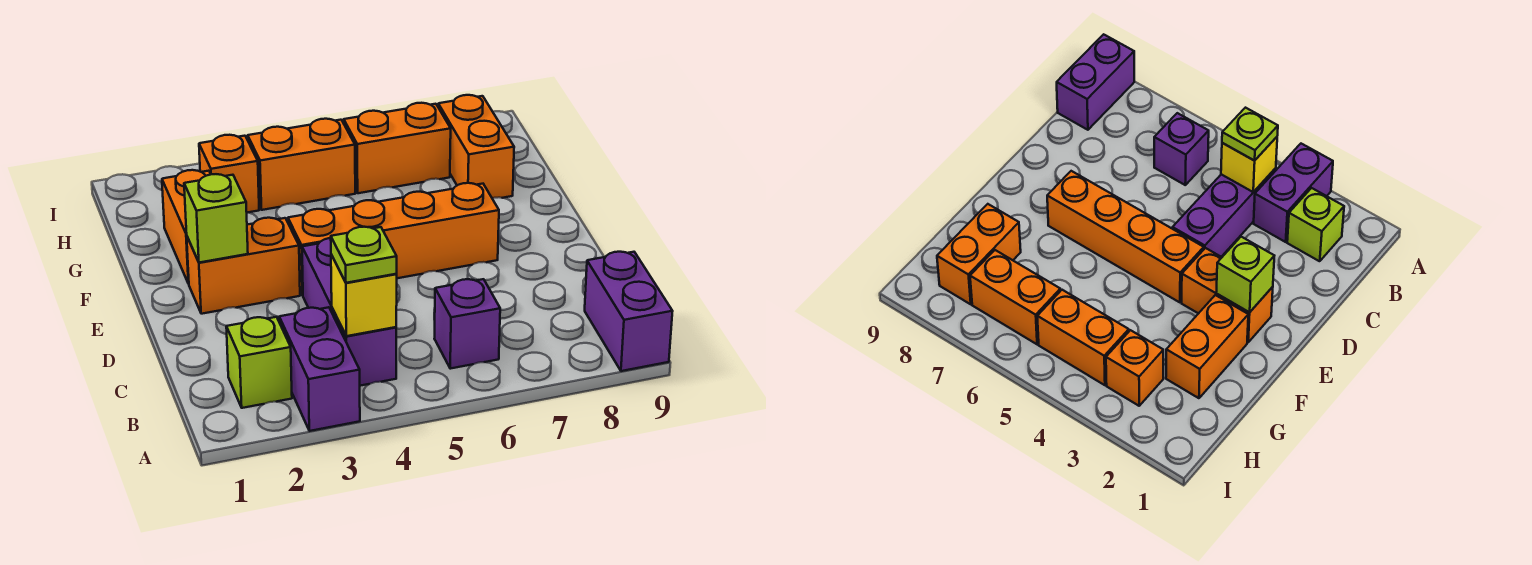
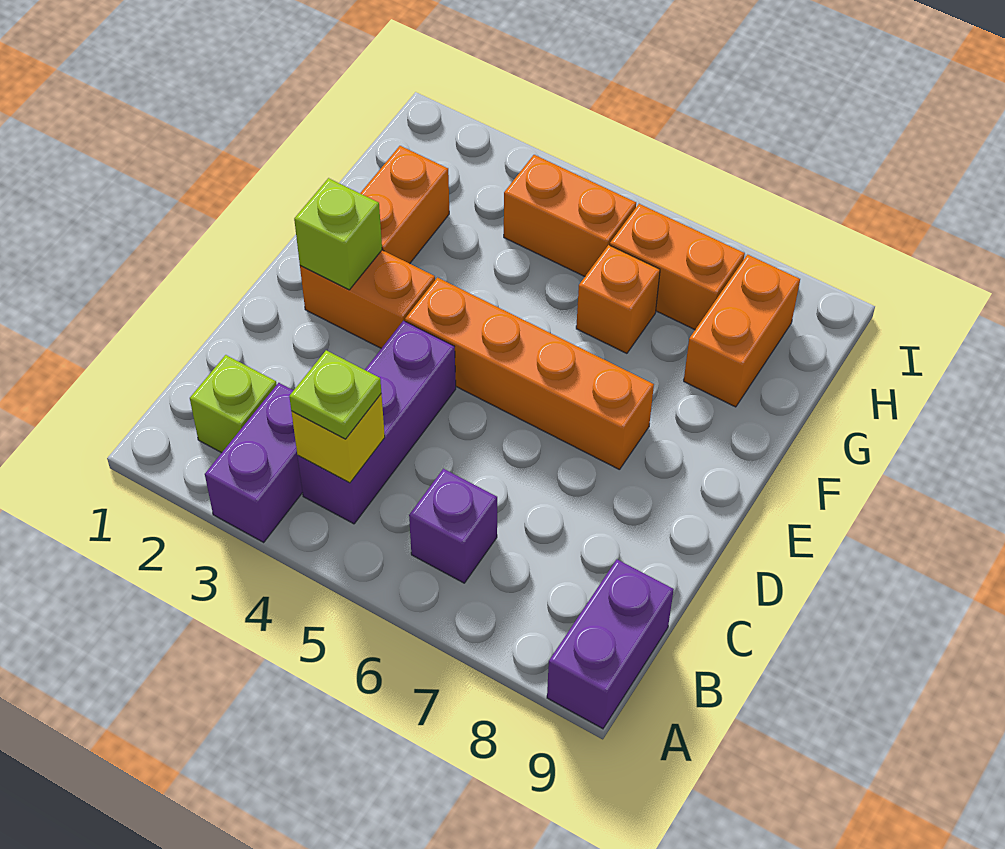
orange 1x1 brick [199,135,259,212] -> orange 1x1 brick moved to [576,245,660,353]

